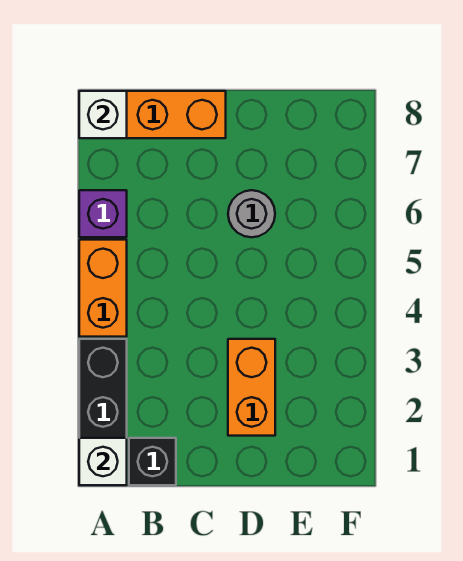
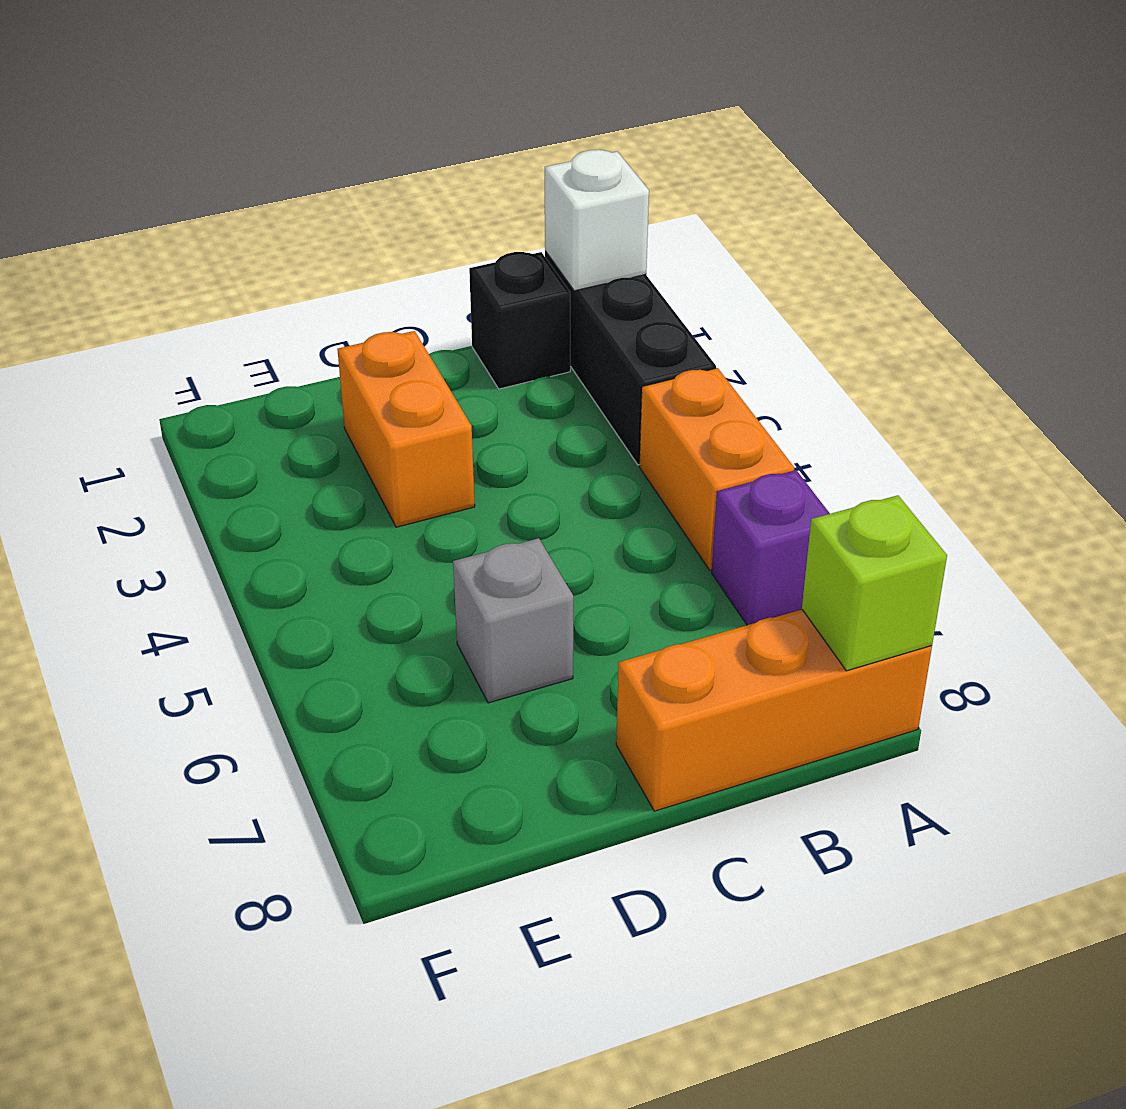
white 1x1 brick [79,91,127,138] -> lime 1x1 brick [802,495,947,671]
grey 1x1 round brick [228,190,275,237] -> grey 1x1 brick [453,538,573,703]

